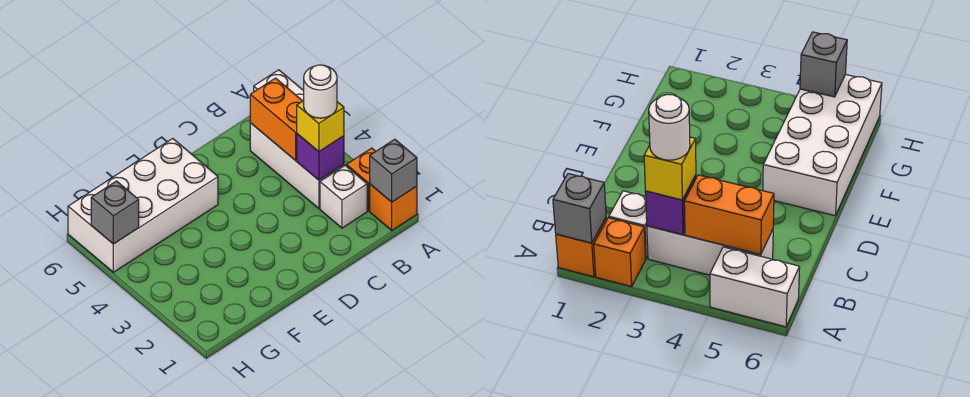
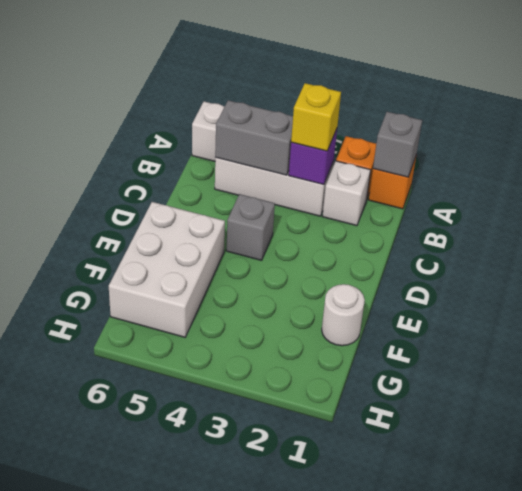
white 1x1 round brick [304,65,337,118] -> white 1x1 round brick moved to [322,284,365,346]
orange 1x2 brick [250,78,302,161] -> grey 1x2 brick [215,100,293,175]
white 2x4 brick [68,139,218,272] -> white 2x3 brick [109,202,225,337]
grey 1x1 brick [91,181,139,244] -> grey 1x1 brick moved to [226,194,275,260]

